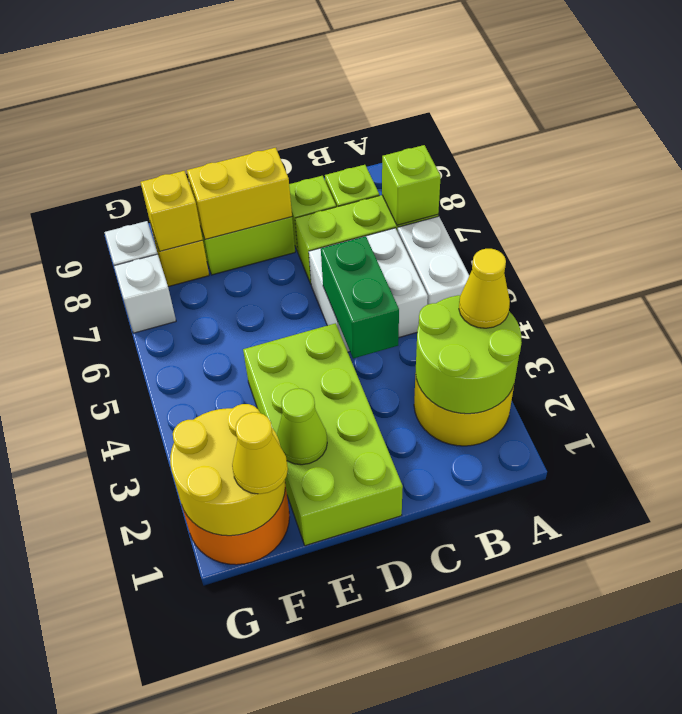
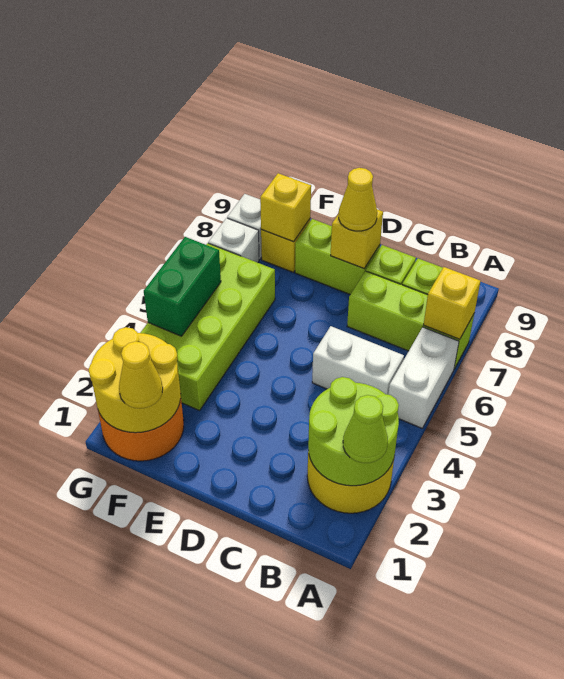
yellow 1x1 cone [459,249,510,328] -> yellow 1x1 cone moved to [339,168,377,231]
lime 1x1 brick [382,145,441,225] -> yellow 1x1 brick [424,267,481,339]
white 2x2 brick [309,228,428,352] -> white 1x2 brick [312,326,404,395]
green 1x2 brick [321,236,399,358] -> green 1x2 brick moved to [144,237,221,336]
lime 2x4 brick [243,323,403,546] -> lime 2x4 brick moved to [140,243,275,411]
yellow 1x2 brick [187,148,292,240] -> yellow 1x1 brick [331,209,383,268]
lime 1x1 cone [277,389,327,465] -> lime 1x1 cone moved to [343,395,388,463]

